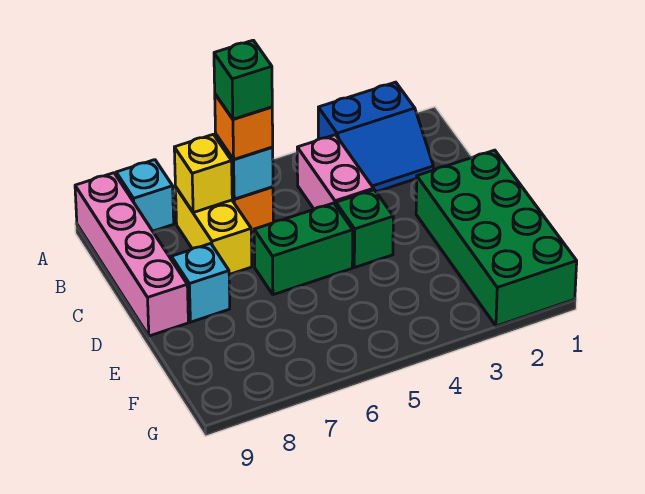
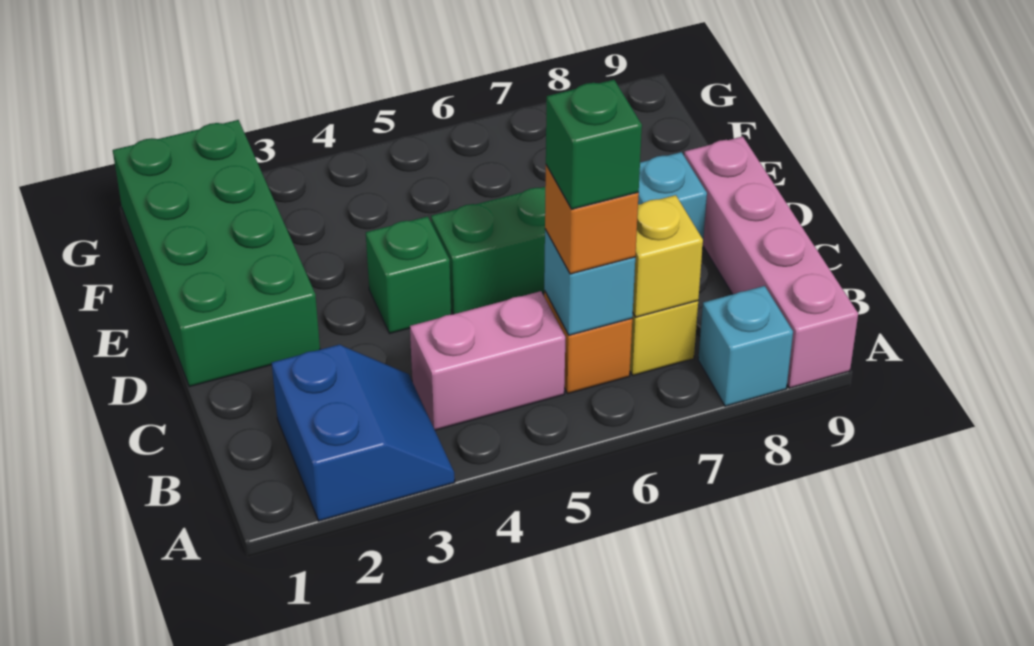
blue 2x2 slope [318,82,433,192] -> blue 2x2 slope turned to [272,345,455,521]
pink 1x2 brick [297,135,374,209] -> pink 1x2 brick turned to [410,291,565,430]

